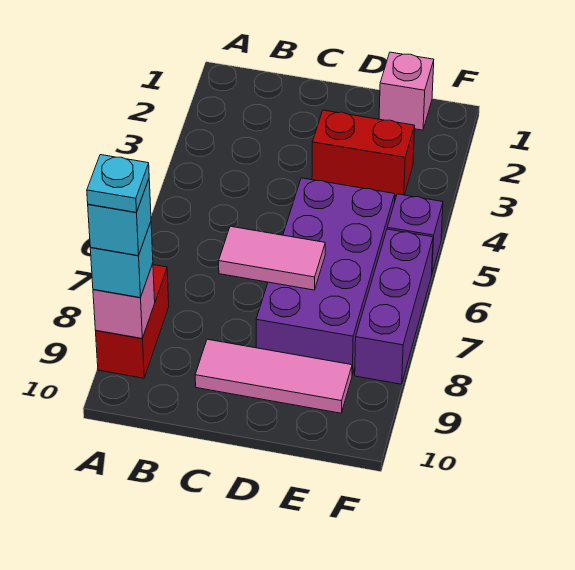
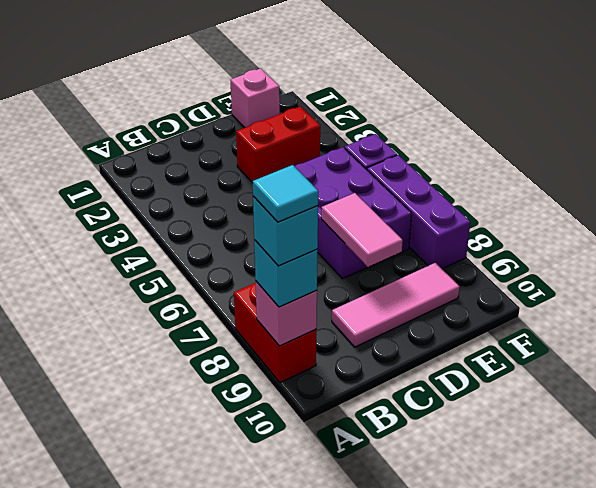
cyan 1x1 plate [87,155,149,212] -> cyan 1x1 tile [253,165,318,222]
pink 1x2 tile [219,226,325,290] -> pink 1x2 tile turned to [321,193,403,267]
purple 2x4 brick [256,178,395,375] -> purple 2x3 brick [294,147,411,279]

